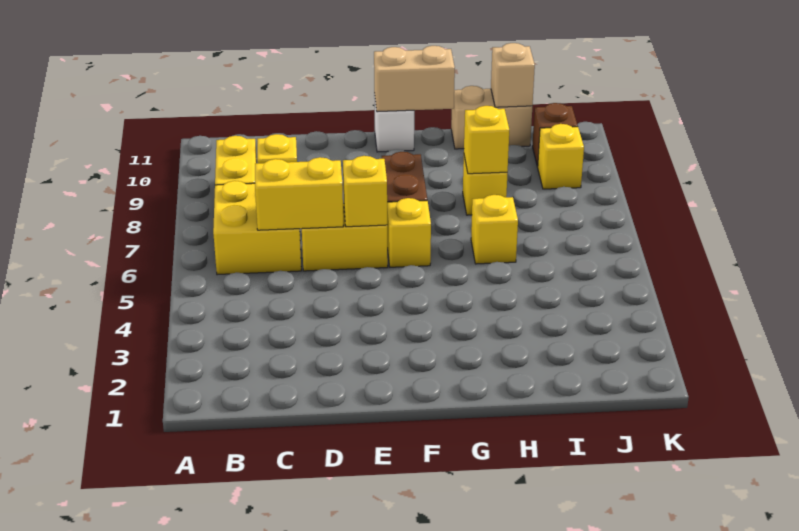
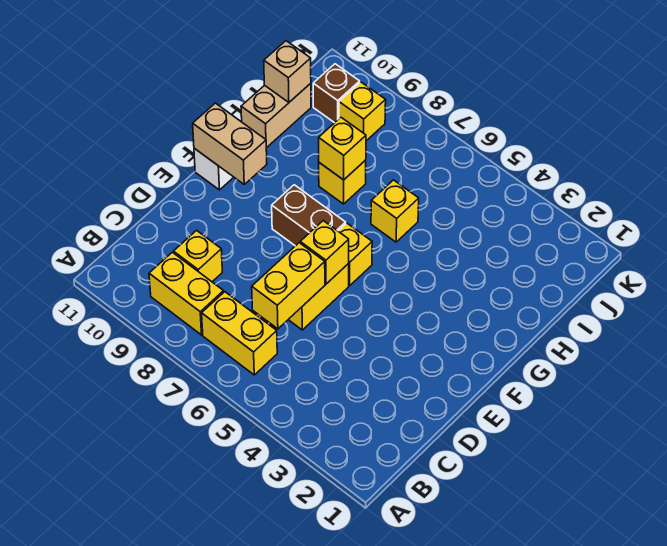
yellow 2x2 brick [213,181,301,275] -> yellow 1x2 brick [202,292,277,375]
tan 1x2 brick [374,46,455,112] -> tan 1x2 brick turned to [193,103,267,184]

